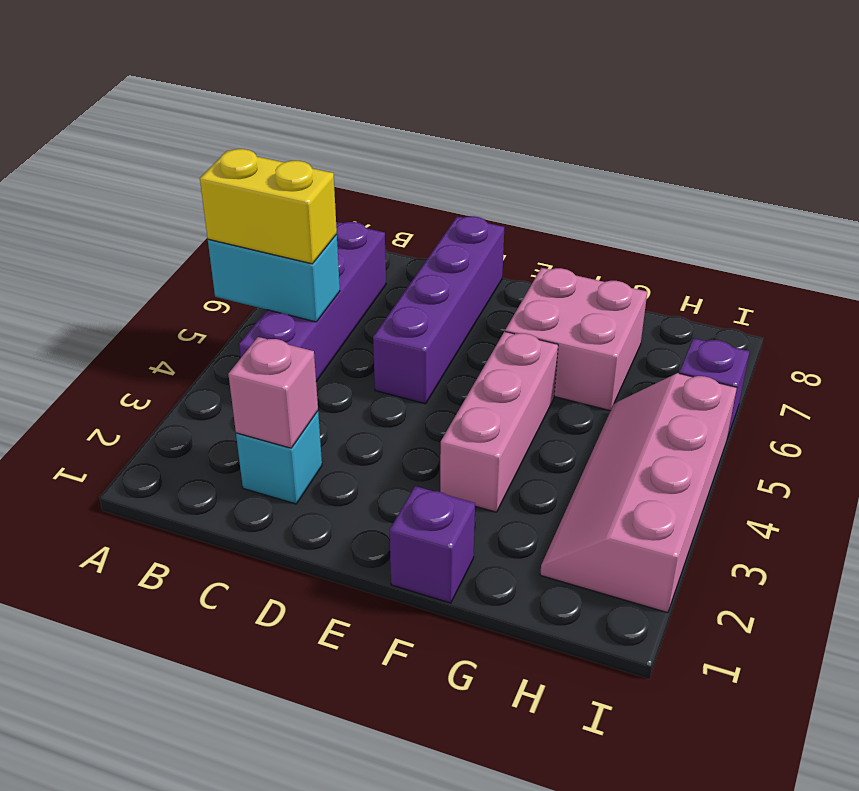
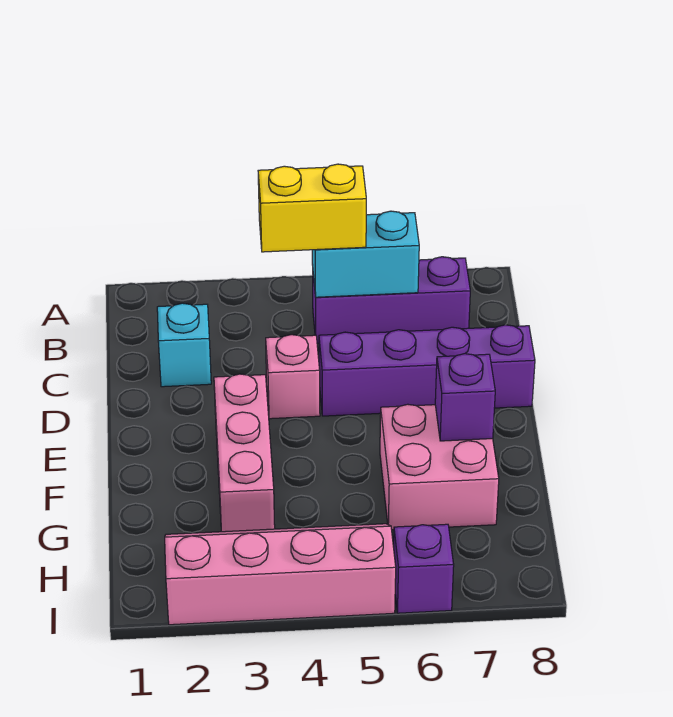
cyan 1x2 brick [208,235,340,322] -> cyan 1x2 brick turned to [312,211,419,297]
yellow 1x2 brick [200,149,337,264] -> yellow 1x2 brick turned to [258,164,366,252]
purple 1x4 brick [239,222,386,381] -> purple 1x3 brick [313,257,470,343]
pink 1x1 brick [228,337,318,448] -> pink 1x1 brick moved to [266,335,320,419]
purple 1x1 brick [390,486,475,603] -> purple 1x1 brick moved to [435,354,495,441]
pink 1x3 brick [440,332,558,512] -> pink 1x3 brick turned to [214,374,275,532]

